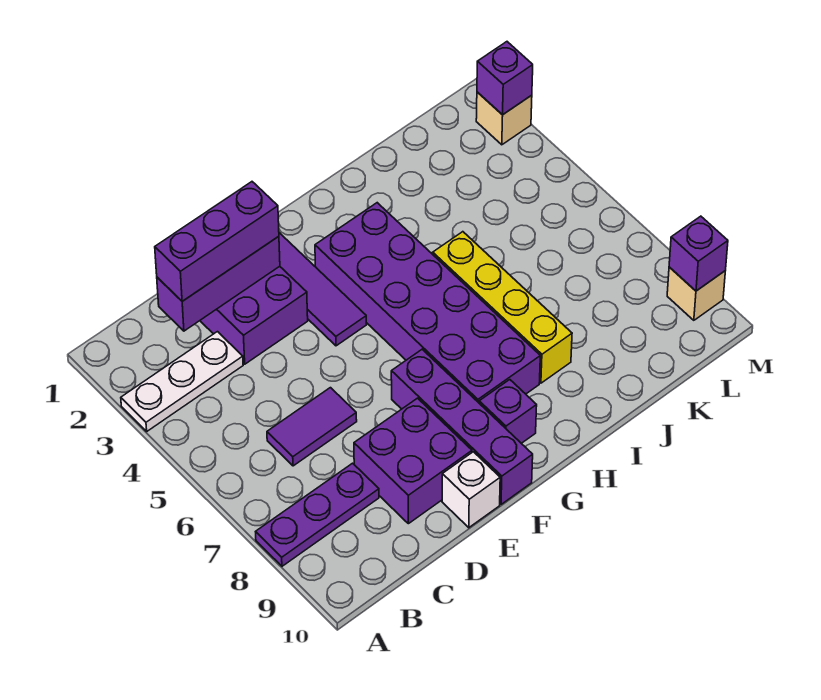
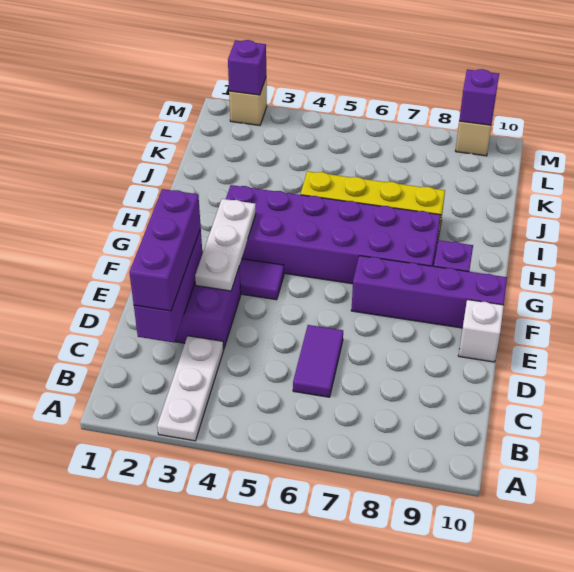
purple 1x3 plate [256,463,379,566] -> none
purple 2x2 brick [354,398,472,524] -> none
none -> white 1x3 plate [195,199,256,291]

